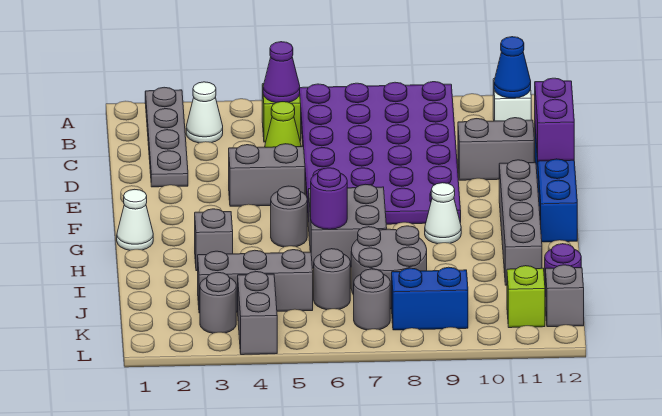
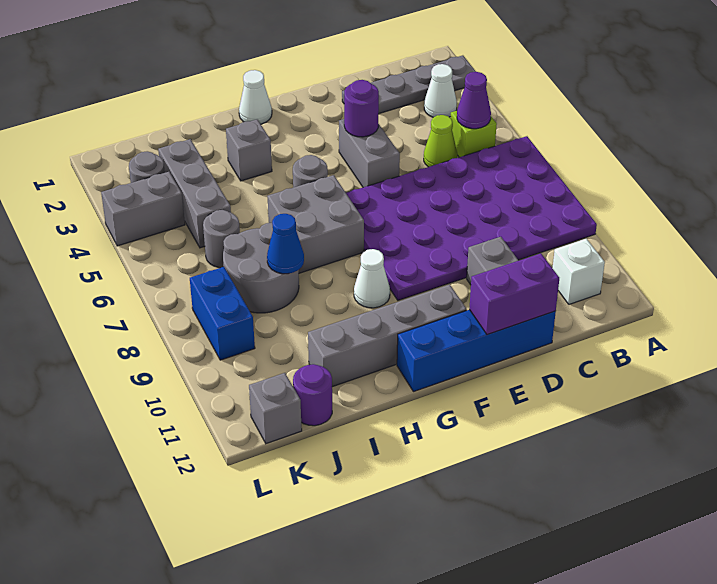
blue 1x1 cone [494,37,531,98] -> blue 1x1 cone moved to [267,214,304,274]
purple 1x1 round brick [311,168,347,229] -> purple 1x1 round brick moved to [344,80,379,137]
grey 1x1 round brick [354,269,390,330] -> none
lime 1x1 brick [507,266,545,328] -> none

